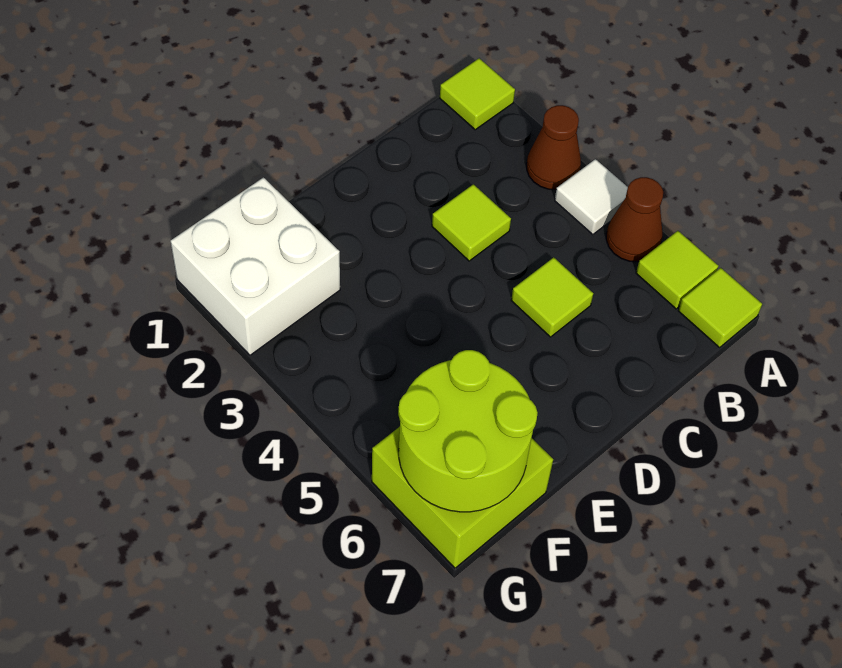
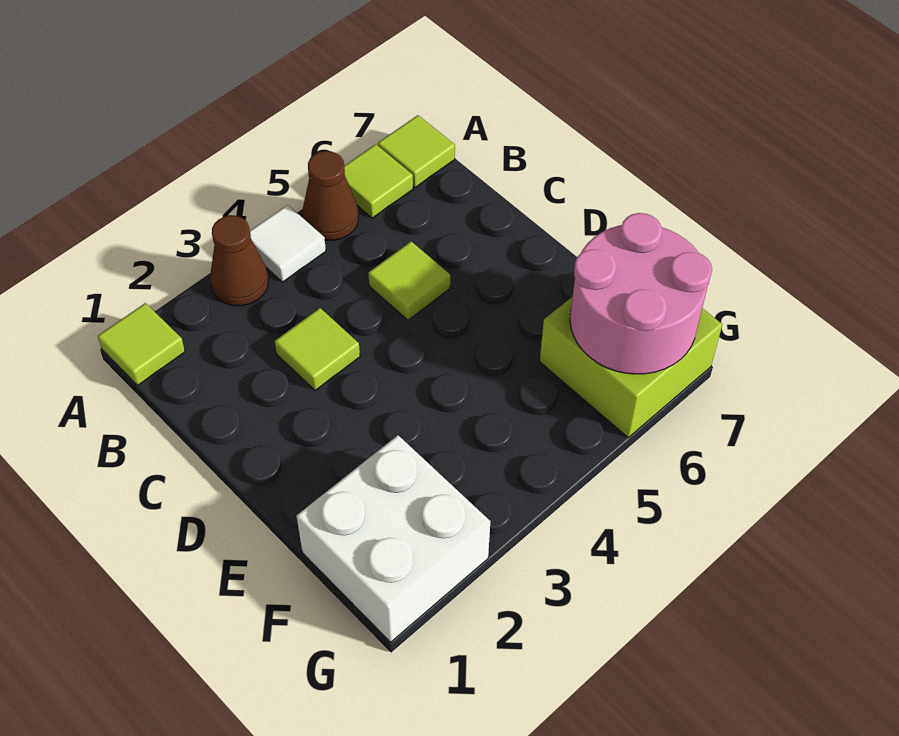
lime 2x2 round brick [398,350,538,512] -> pink 2x2 round brick [570,213,712,374]

